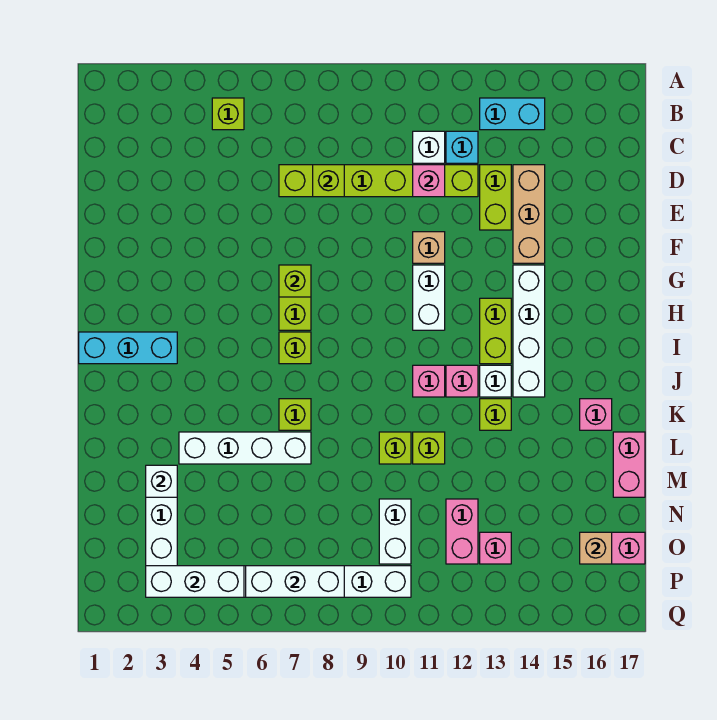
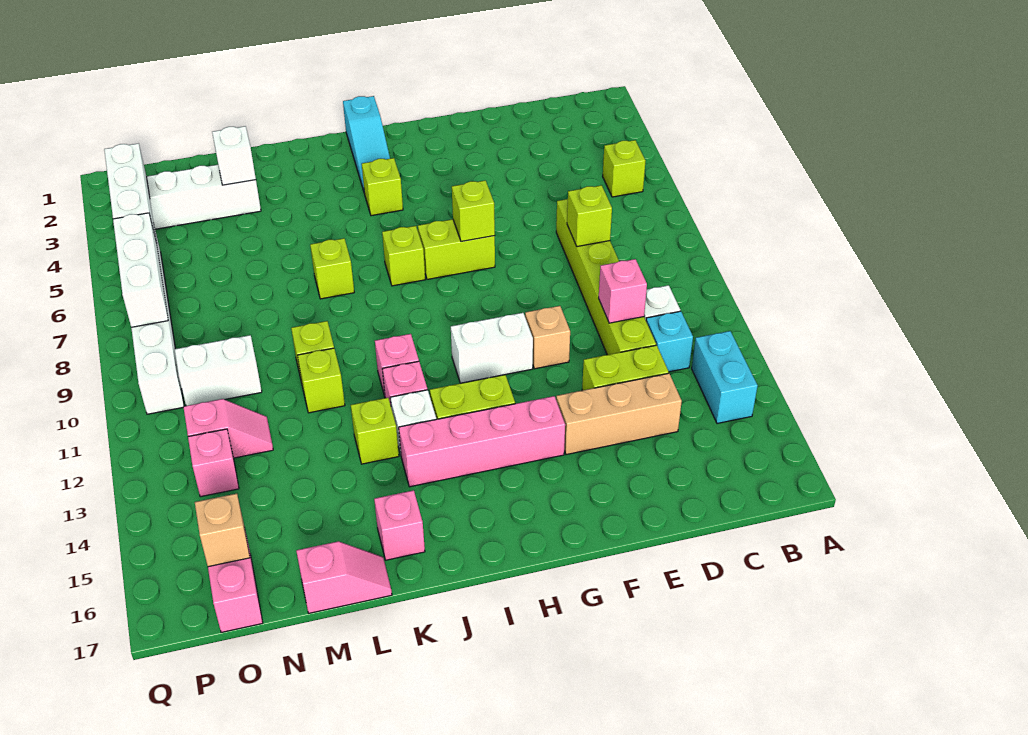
white 1x4 brick [513,265,545,397] -> pink 1x4 brick [399,396,565,487]
cyan 1x3 brick [79,332,177,364] -> cyan 1x3 slope [343,96,390,191]
none -> lime 1x1 brick [362,158,403,216]
white 1x4 brick [179,432,311,464] -> none
pink 1x2 brick [613,432,645,497] -> pink 1x2 slope [296,541,392,613]
pink 1x2 brick [446,499,478,564] -> pink 1x2 slope [183,399,273,458]

